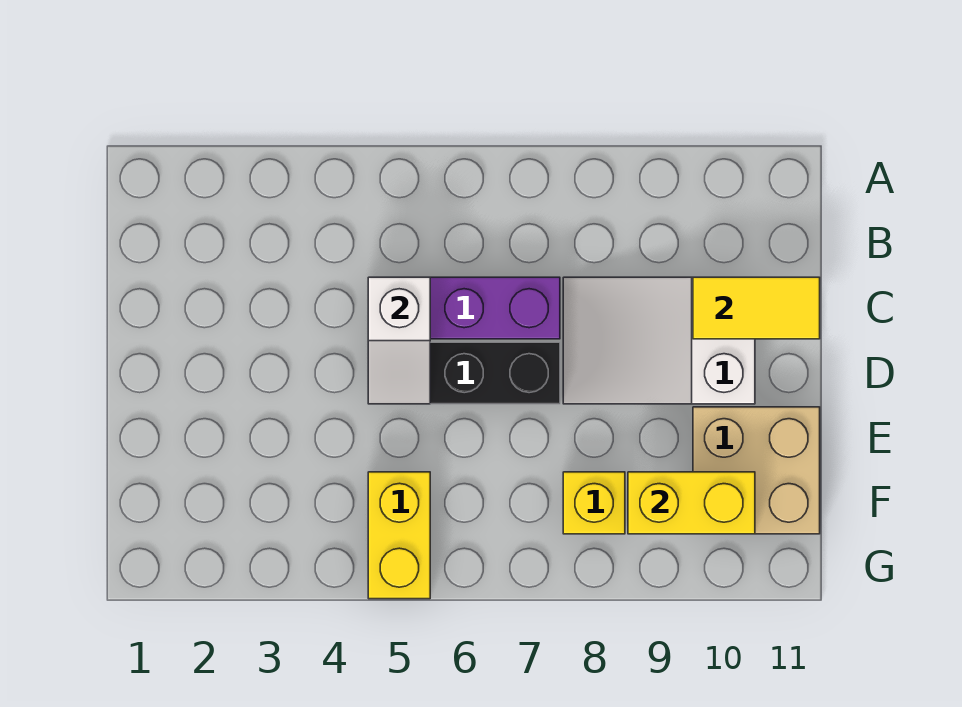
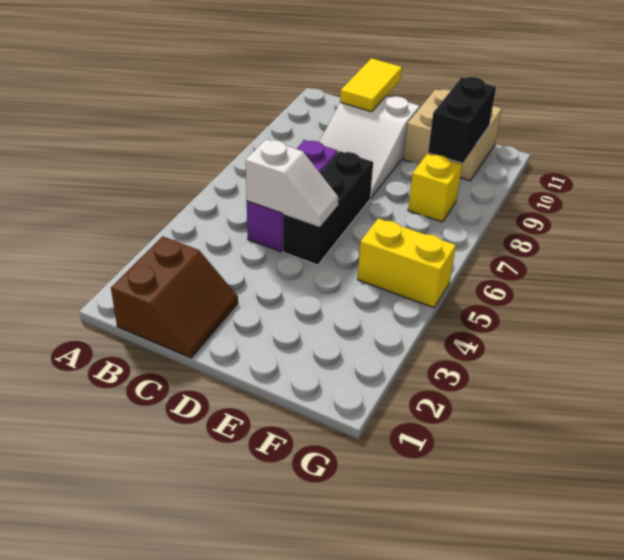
none -> brown 2x2 slope [111,236,238,358]
yellow 1x2 brick [628,472,755,534] -> black 1x2 brick [428,77,496,163]

